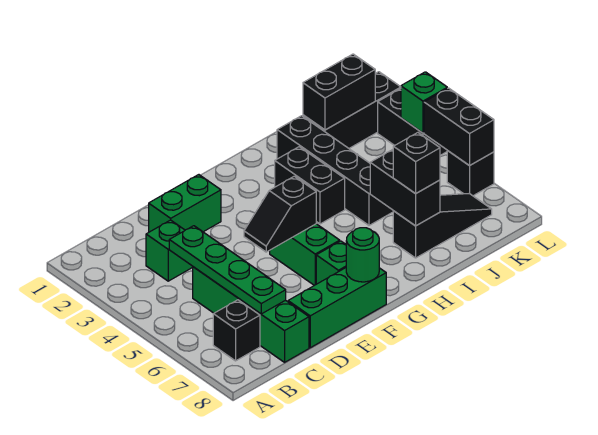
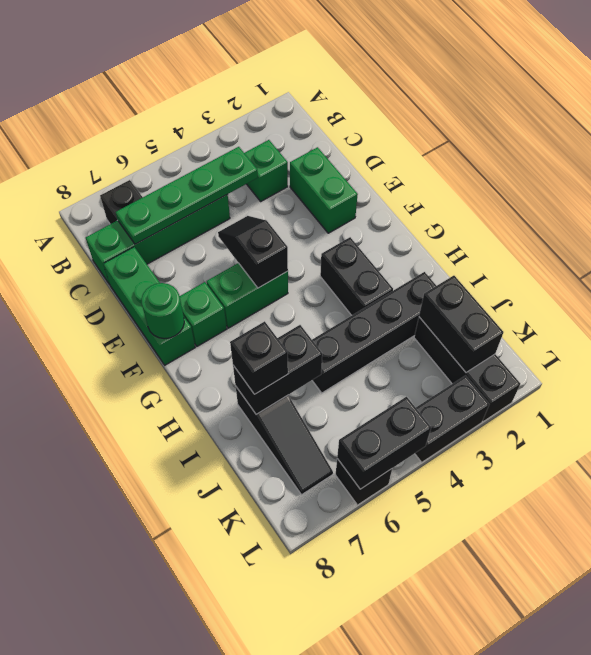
black 1x2 brick [275,147,345,224] -> black 1x2 brick turned to [320,237,393,315]
green 1x1 brick [401,72,447,133] -> none

